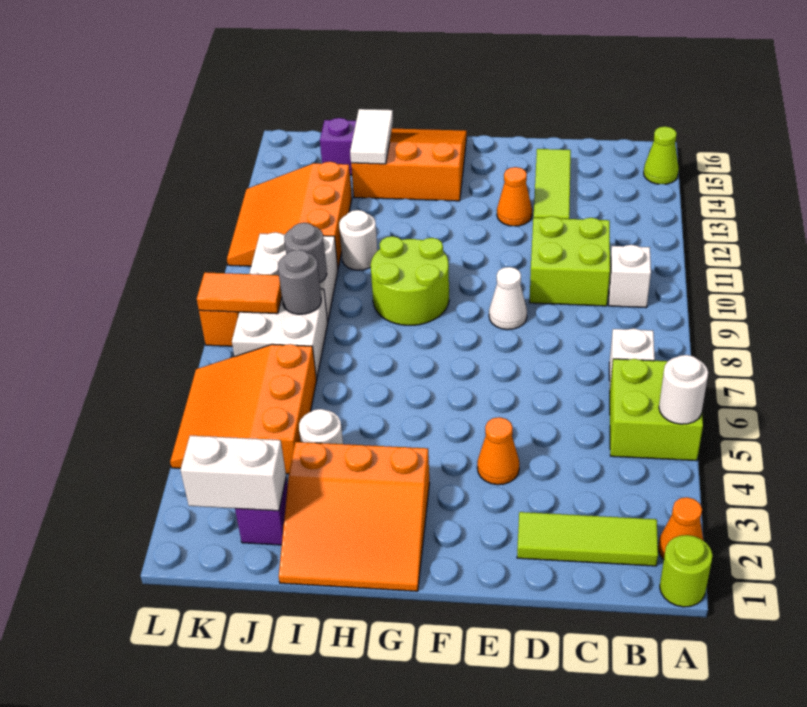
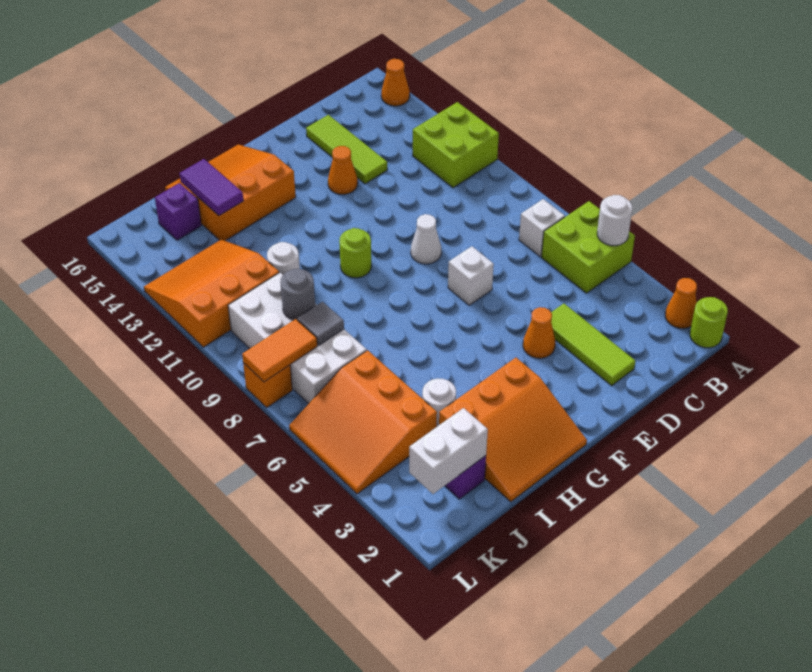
lime 1x1 cone [644,127,679,184] -> orange 1x1 cone [381,59,410,106]
lime 1x3 tile [517,512,658,566] -> lime 1x3 tile turned to [551,304,636,386]
white 1x1 brick [609,245,651,308] -> white 1x1 brick moved to [448,246,494,305]
lime 2x2 brick [530,216,610,306] -> lime 2x2 brick moved to [413,102,499,188]
lime 2x2 round brick [371,236,449,325] -> lime 1x1 round brick [339,228,371,278]
white 1x2 tile [350,109,393,164] -> purple 1x2 tile [179,159,243,216]
grey 1x1 round brick [278,250,321,314] -> grey 1x1 tile [297,302,344,345]
orange 3x3 slope [227,162,352,268] -> orange 3x3 slope turned to [144,239,279,347]

